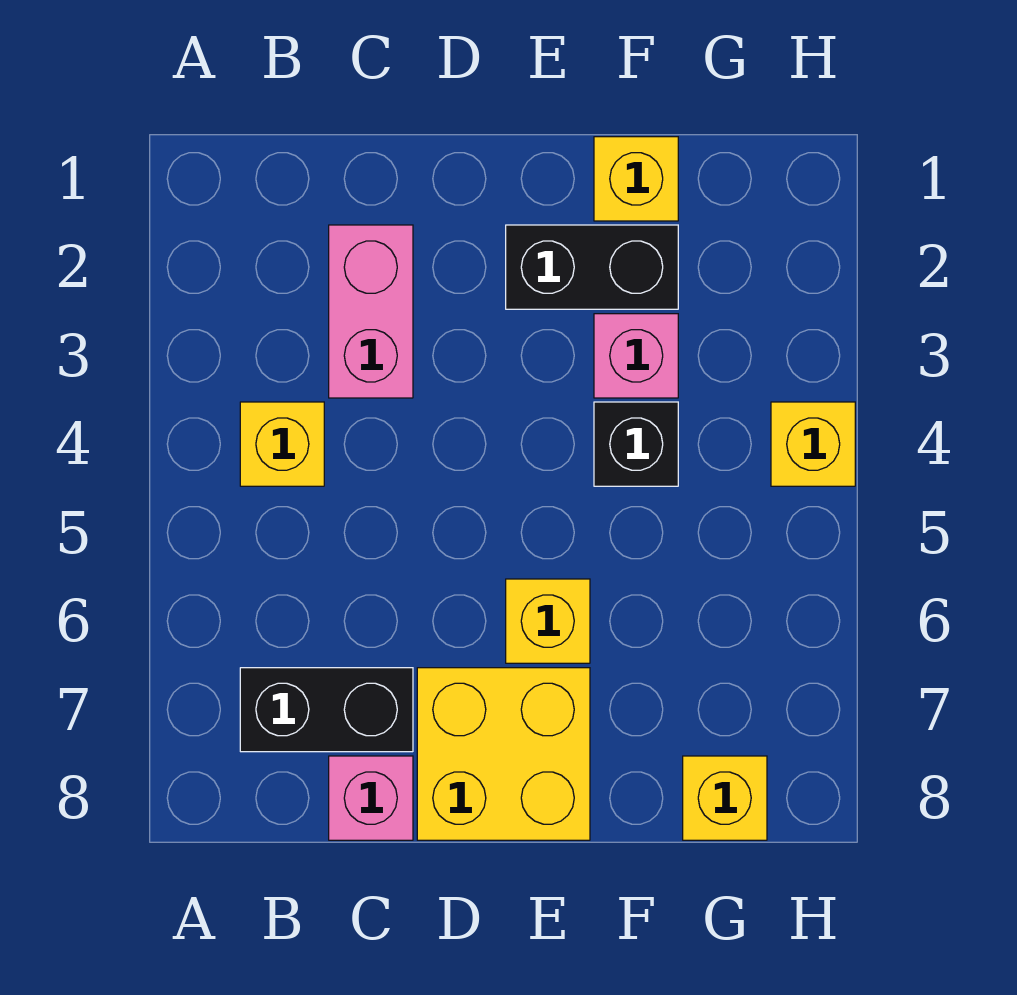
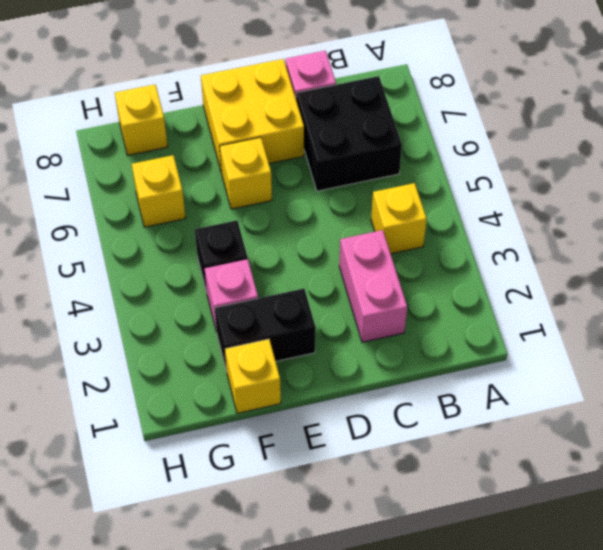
black 1x2 brick [240,668,413,752] -> black 2x2 brick [296,76,402,191]
yellow 1x1 brick [771,402,855,486] -> yellow 1x1 brick moved to [132,155,186,227]

